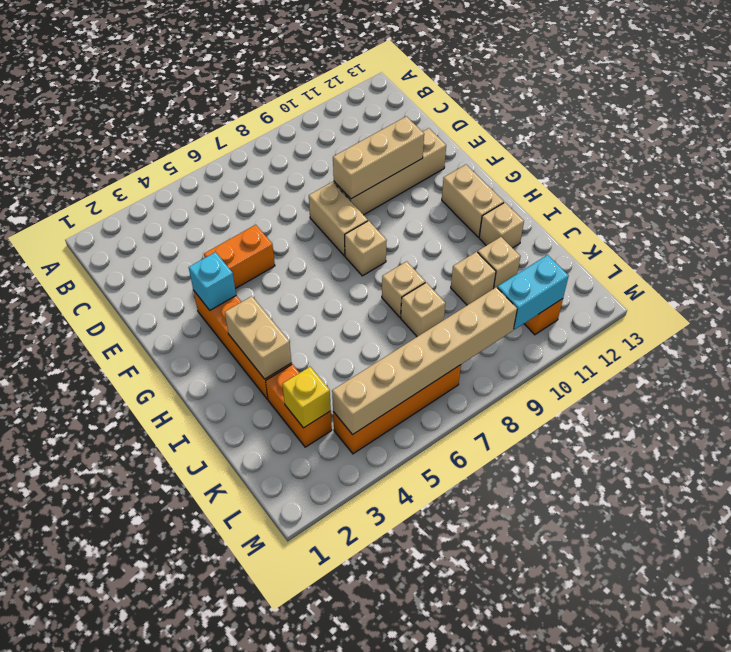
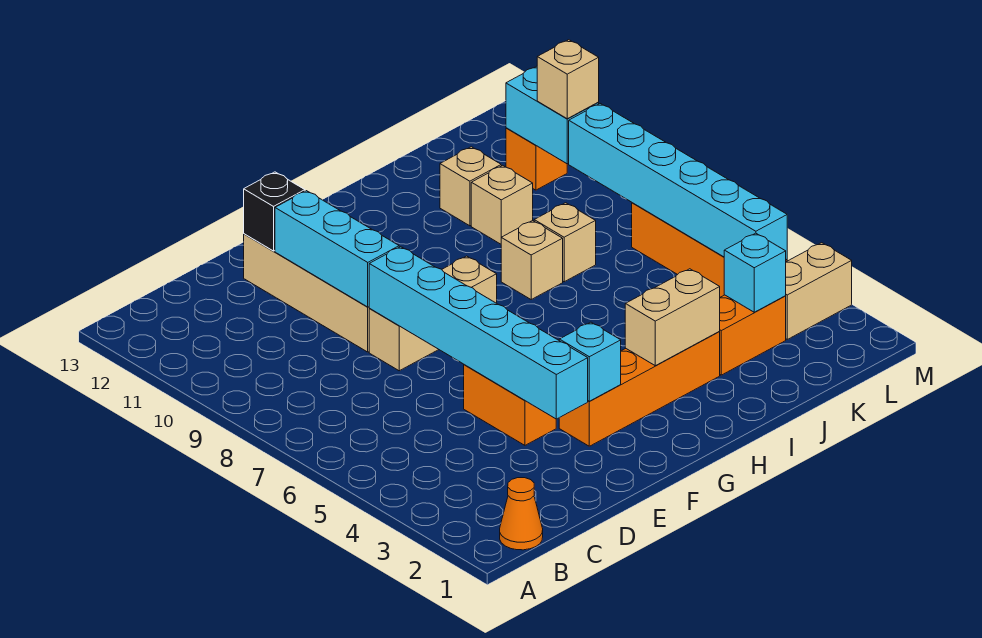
none -> orange 1x1 cone [500,478,543,550]
none -> cyan 1x6 brick [369,247,588,419]
tan 1x3 brick [333,116,424,199] -> cyan 1x3 brick [275,191,399,307]
none -> black 1x1 brick [244,172,305,251]
tan 1x2 brick [442,165,504,237] -> tan 1x2 brick moved to [786,243,852,339]
tan 1x1 brick [479,203,524,248] -> tan 1x1 brick moved to [537,40,599,119]
yellow 1x1 brick [282,367,331,428] -> cyan 1x1 brick [724,233,786,312]
tan 1x6 brick [332,287,517,435] -> cyan 1x6 brick [569,104,787,259]

